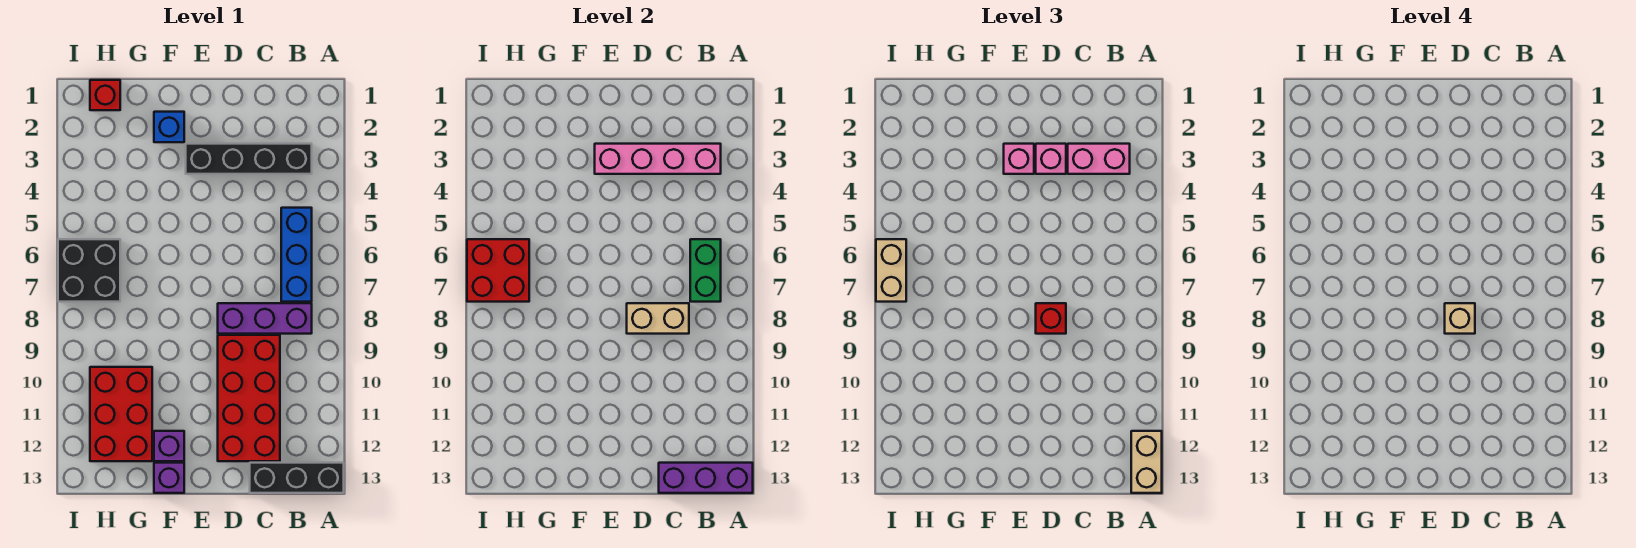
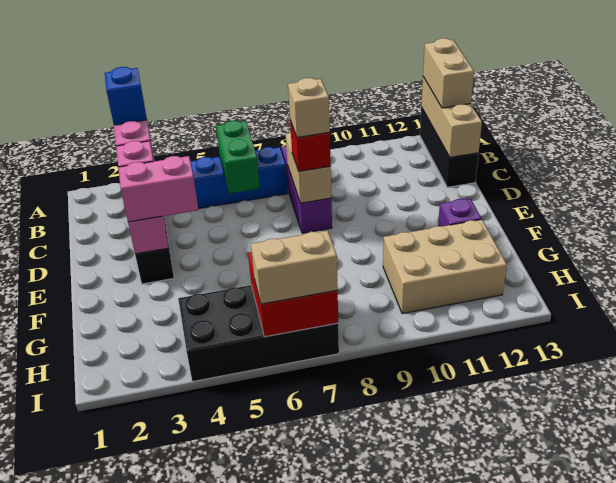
tan 1x2 brick [1131,431,1162,493] -> tan 1x2 brick turned to [423,38,474,108]
purple 1x3 brick [659,463,753,493] -> tan 1x3 brick [421,77,482,157]
green 1x2 brick [690,239,721,302] -> green 1x2 brick turned to [216,121,260,194]
red 2x4 brick [218,335,280,461] -> none
pink 1x1 brick [1004,144,1034,174] -> pink 1x2 brick [118,156,198,222]
blue 1x1 brick [154,112,184,142] -> blue 1x1 brick moved to [105,67,147,125]
purple 1x1 brick [154,463,184,493] -> none
red 2x3 brick [90,367,152,461] -> tan 2x3 brick [383,220,507,314]
red 1x1 brick [90,80,120,110] -> none
black 2x2 brick [58,239,120,302] -> black 2x4 brick [178,285,339,381]

